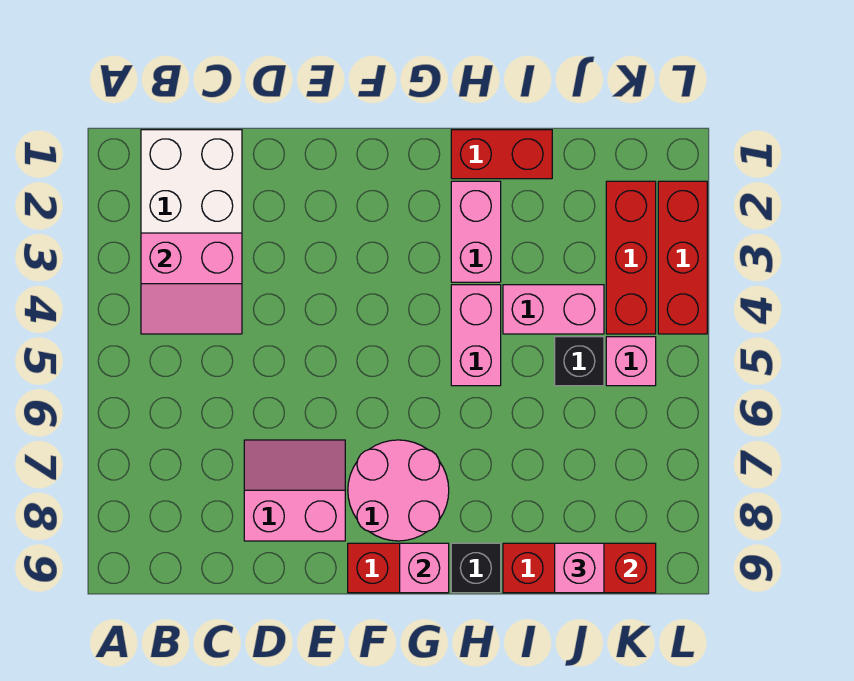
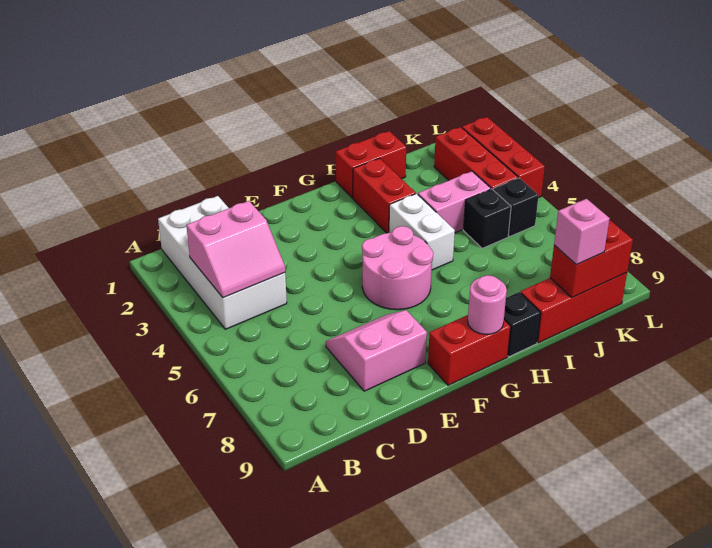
pink 2x2 round brick [348,440,449,541] -> pink 2x2 round brick moved to [362,226,433,310]
pink 1x1 brick [400,543,449,593] -> pink 1x1 round brick [468,275,507,334]
pink 1x2 brick [451,181,501,282] -> red 1x2 brick [353,158,416,233]
pink 1x2 brick [451,285,501,386] -> white 1x2 brick [389,194,455,270]
pink 1x1 brick [606,337,656,386] -> black 1x1 brick [493,178,539,236]

